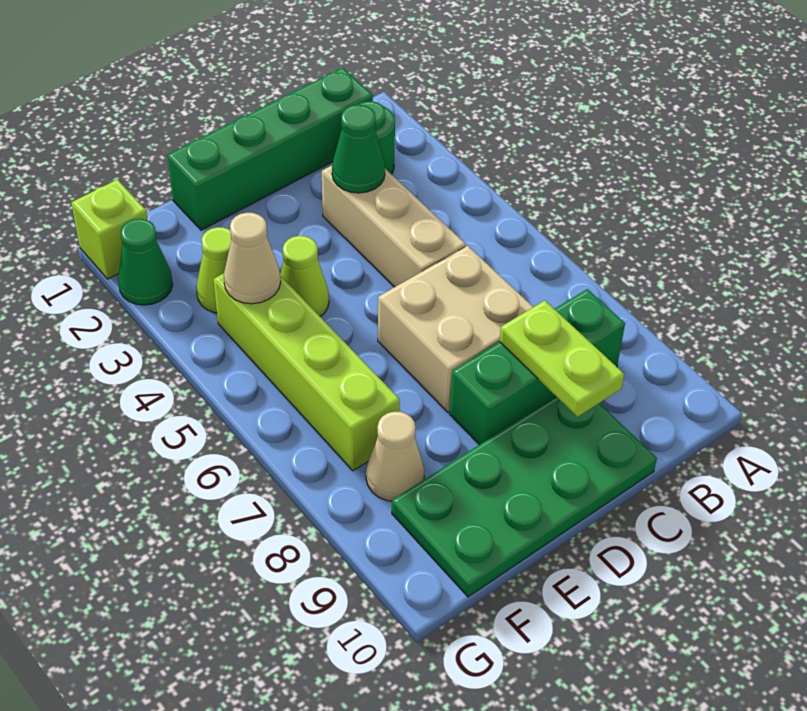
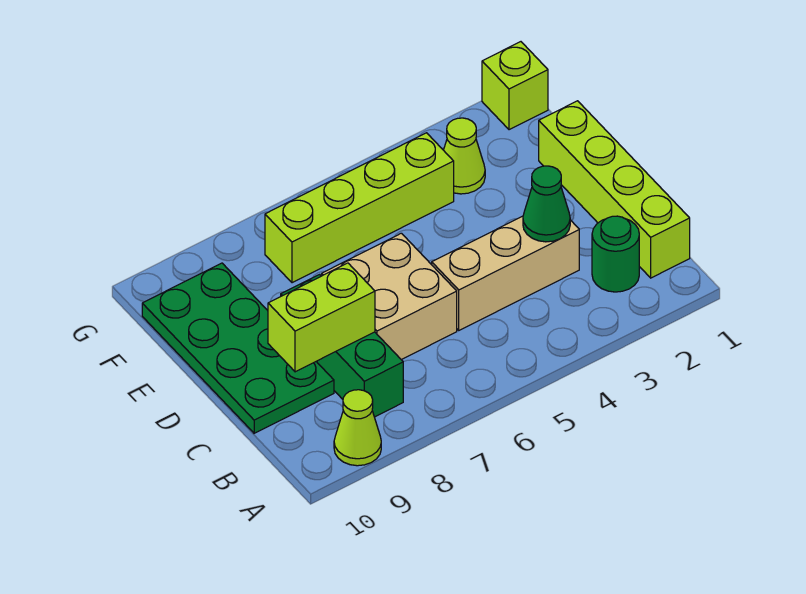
green 1x4 brick [167,68,373,230] -> lime 1x4 brick [539,101,690,278]
lime 1x2 plate [499,301,624,417] -> lime 1x2 brick [268,263,375,372]
lime 1x1 cone [280,236,329,316] -> lime 1x1 cone moved to [334,390,381,466]
tan 1x1 cone [224,213,281,304] -> none
tan 1x1 cone [366,412,425,501] -> none
green 1x1 cone [118,219,173,305] -> none

